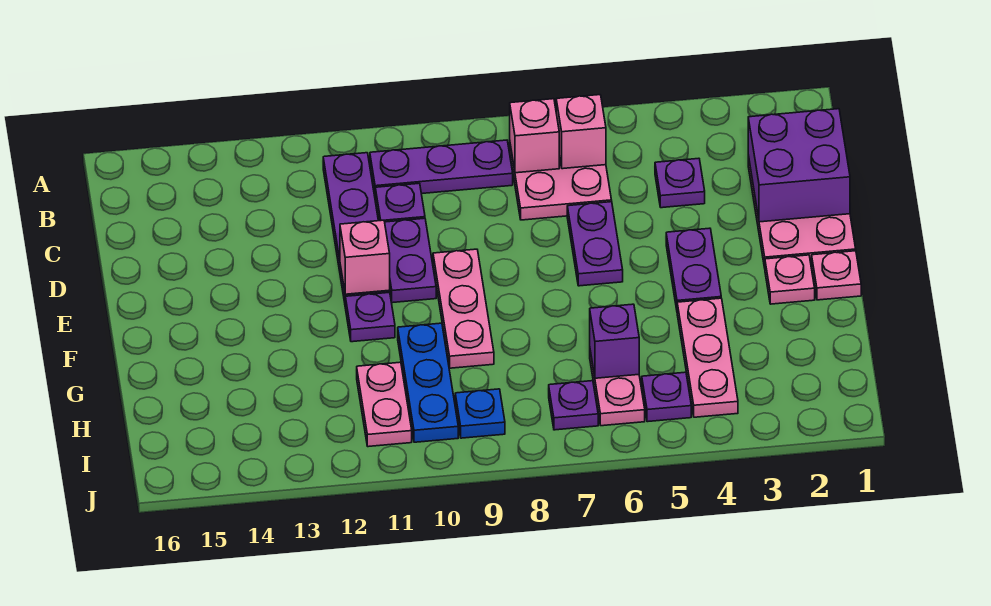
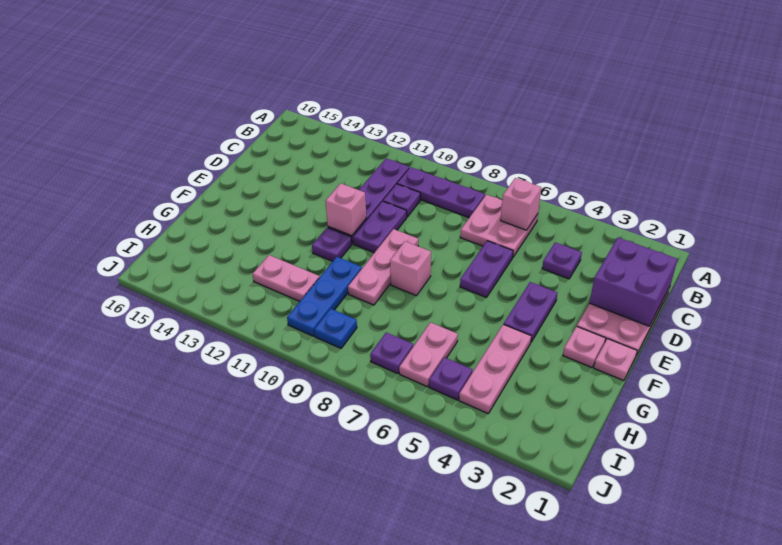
pink 1x1 brick [510,99,559,173] -> pink 1x1 brick moved to [390,241,431,296]
purple 1x1 brick [590,304,639,378] -> none
pink 1x2 plate [357,362,412,447] -> pink 1x2 plate turned to [253,255,319,301]

